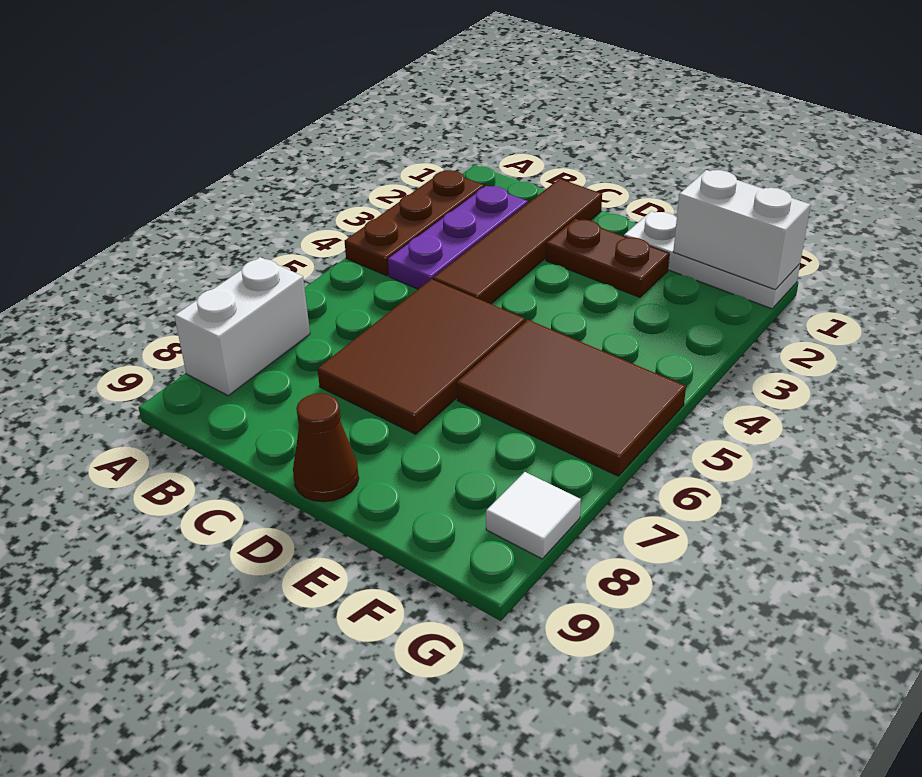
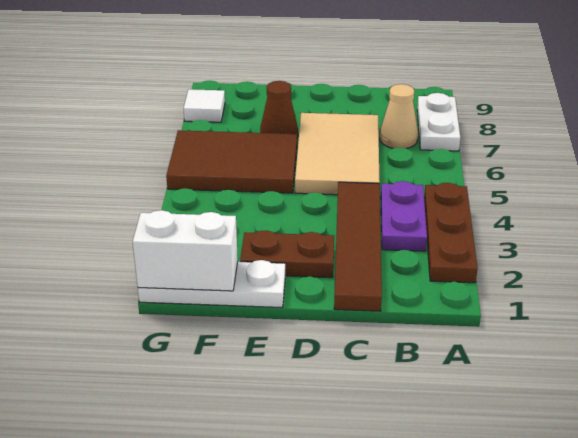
white 1x2 brick [174,257,310,396] -> white 1x2 plate [417,93,460,151]
purple 1x3 plate [388,186,528,289] -> purple 1x2 plate [381,181,427,251]
none -> tan 1x1 cone [380,84,418,149]
brown 2x3 tile [318,279,525,434] -> tan 2x3 tile [295,113,380,195]
brown 1x1 cone [293,393,359,502] -> brown 1x1 cone moved to [260,81,298,137]

